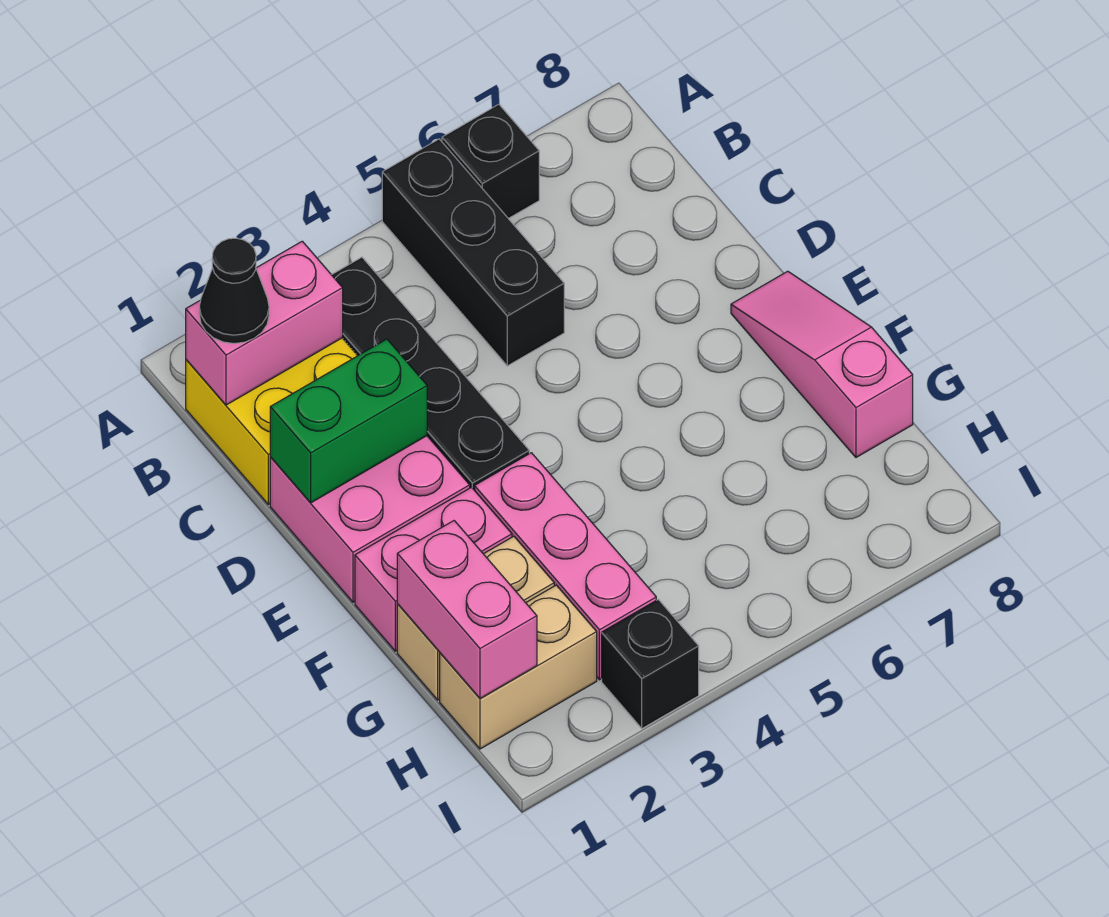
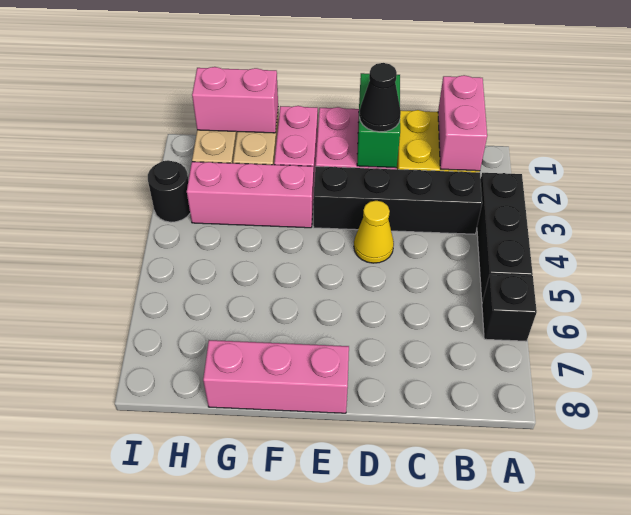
black 1x3 brick [382,139,564,366] -> black 1x3 brick turned to [477,173,533,302]
black 1x1 cone [199,238,269,344] -> black 1x1 cone moved to [359,63,401,132]
none -> yellow 1x1 cone [354,201,394,263]
pink 1x3 slope [731,271,913,457] -> pink 1x3 brick [203,340,349,413]
black 1x1 brick [602,599,699,728] -> black 1x1 round brick [148,160,190,222]

